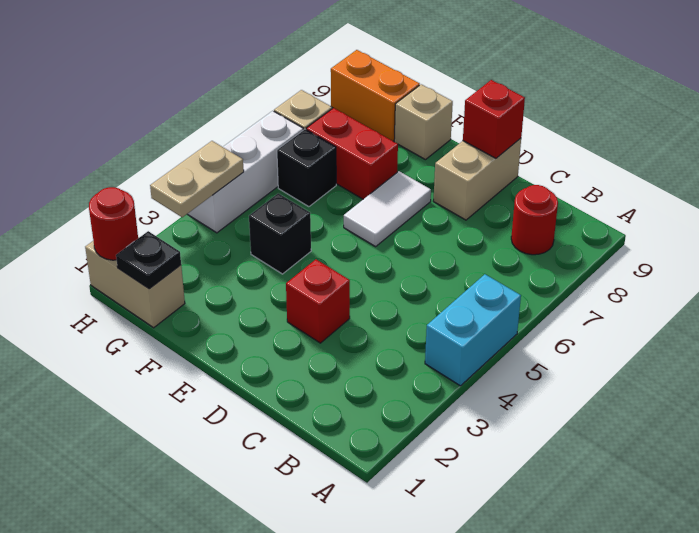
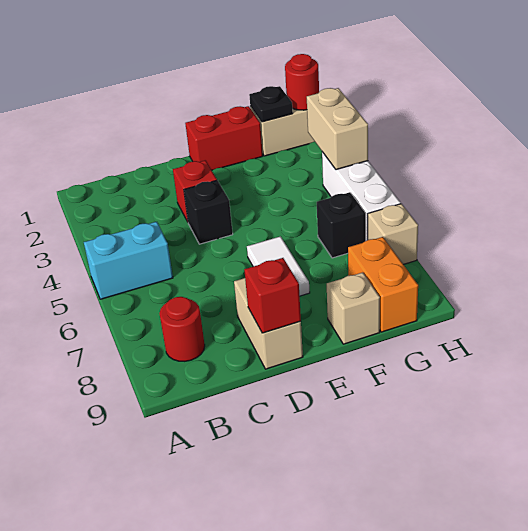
cyan 1x2 brick [425,274,521,386] -> cyan 1x2 brick turned to [84,222,173,299]
black 1x1 brick [249,193,311,274] -> black 1x1 brick moved to [184,180,233,244]
red 1x2 brick [306,108,398,199] -> red 1x2 brick moved to [185,106,263,170]
orange 1x2 brick [331,50,420,141] -> orange 1x2 brick turned to [348,237,418,332]
tan 1x2 plate [150,141,244,217] -> tan 1x2 brick [307,88,368,170]

